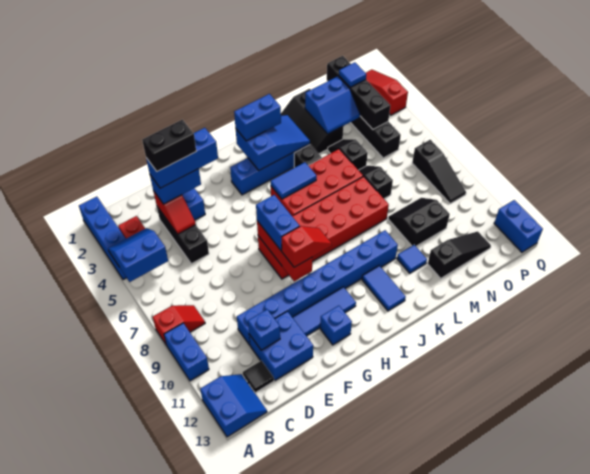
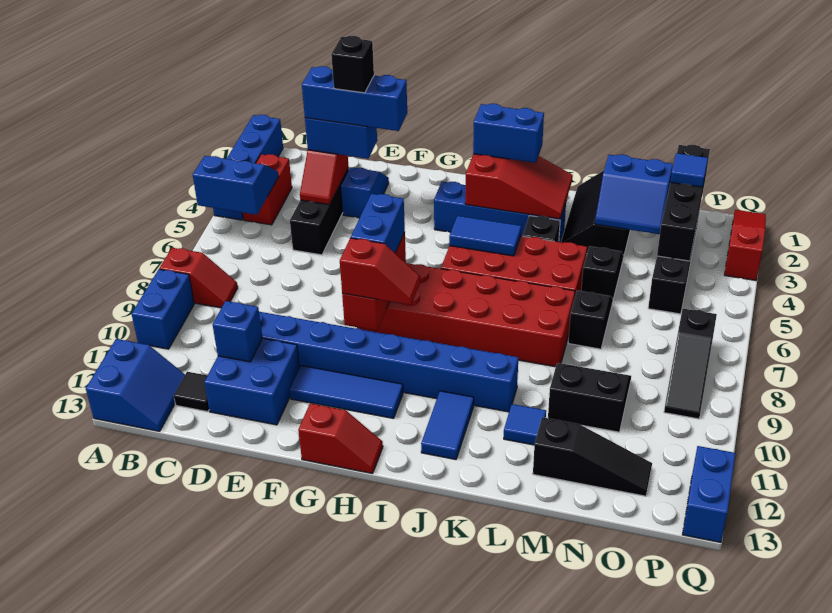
black 1x2 brick [142,120,196,171] -> black 1x1 brick [331,36,374,93]
blue 1x1 brick [320,306,352,345] -> none
none -> red 1x2 slope [298,403,383,474]
blue 2x3 slope [236,115,310,171] -> red 2x3 slope [465,154,573,219]

